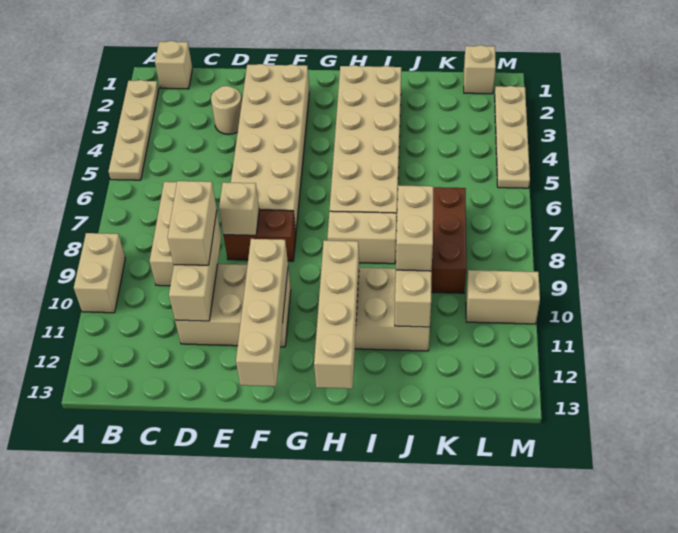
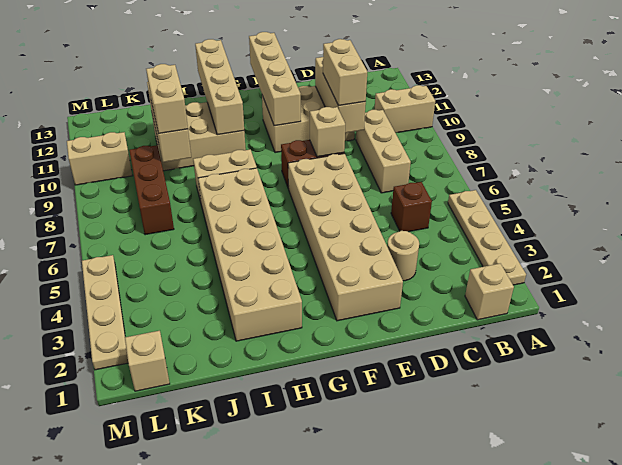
tan 1x2 brick [74,233,125,313] -> tan 1x2 brick turned to [375,85,435,133]
none -> brown 1x1 brick [391,182,432,232]

